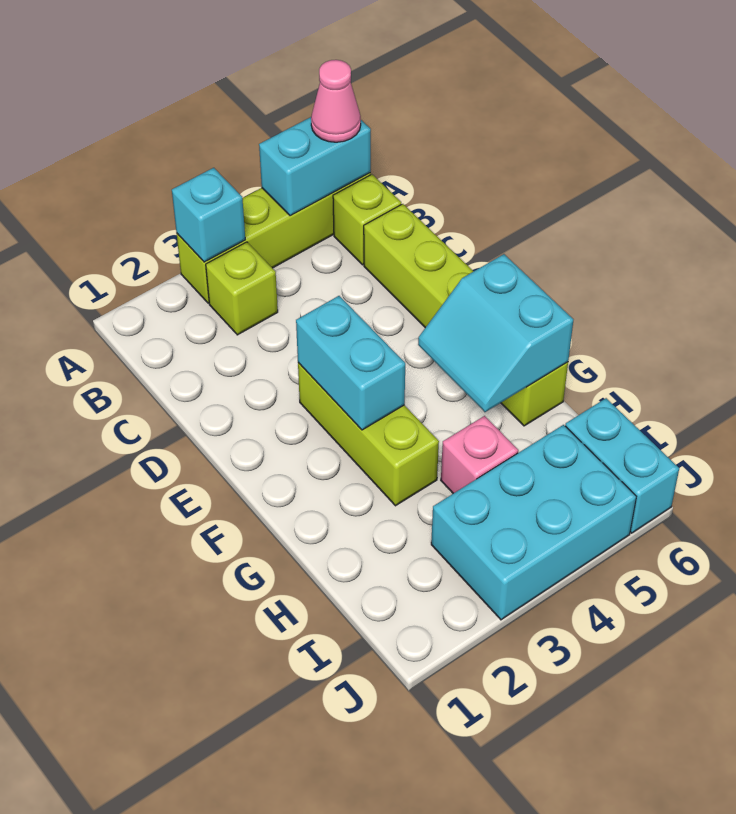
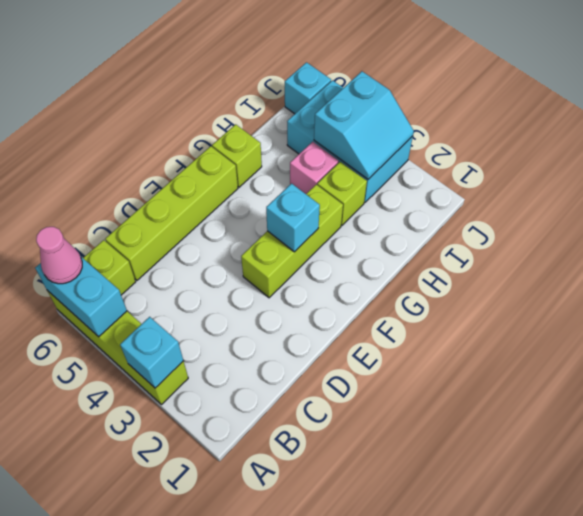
lime 1x1 brick [206,242,278,335] -> lime 1x1 brick moved to [317,162,367,225]
cyan 1x2 brick [296,296,405,430] -> cyan 1x1 brick [266,184,320,252]
cyan 2x2 slope [418,254,573,412] -> cyan 2x2 slope moved to [314,71,414,179]
cyan 1x2 brick [565,398,679,533] -> cyan 1x1 brick [285,62,331,114]

